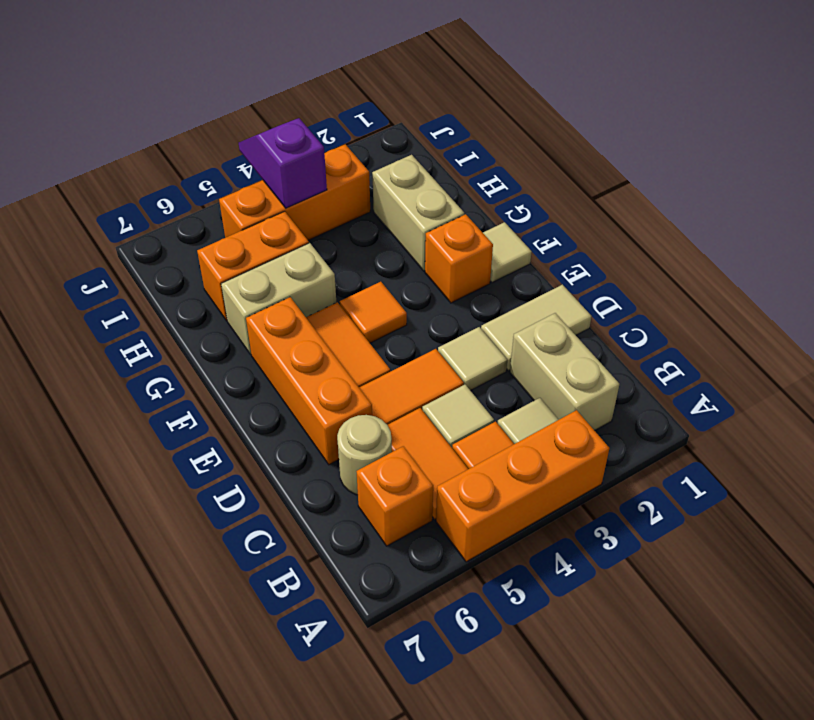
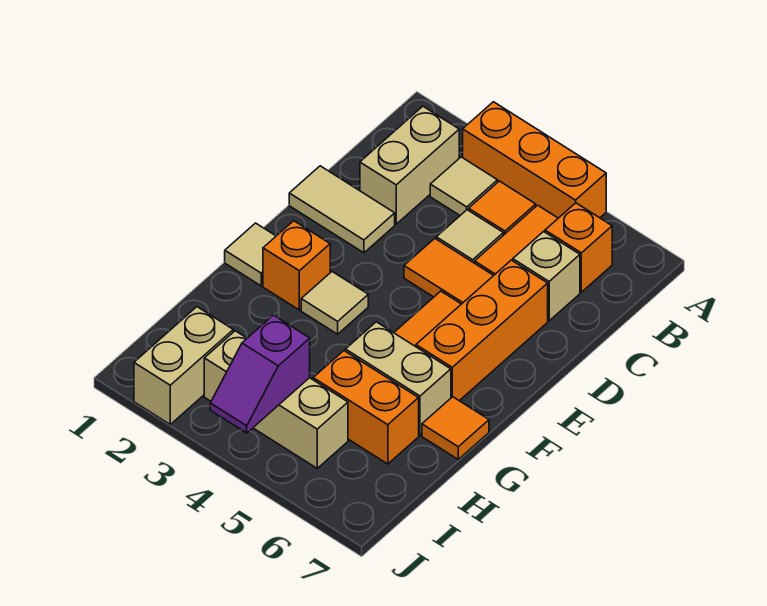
tan 1x1 round brick [337,415,392,495] -> tan 1x1 brick [513,232,580,321]
tan 1x1 tile [438,327,507,391] -> tan 1x1 tile moved to [301,272,368,334]
orange 1x1 tile [340,282,407,343] -> orange 1x1 tile moved to [422,397,489,459]
tan 1x2 brick [372,155,464,271] -> tan 1x2 brick moved to [134,307,233,424]
orange 1x3 brick [219,144,370,240] -> tan 1x3 brick [204,331,348,468]

